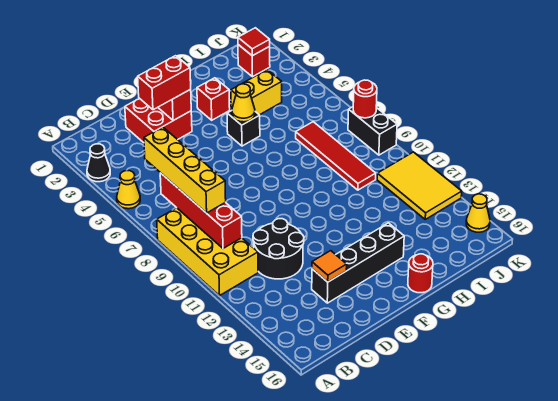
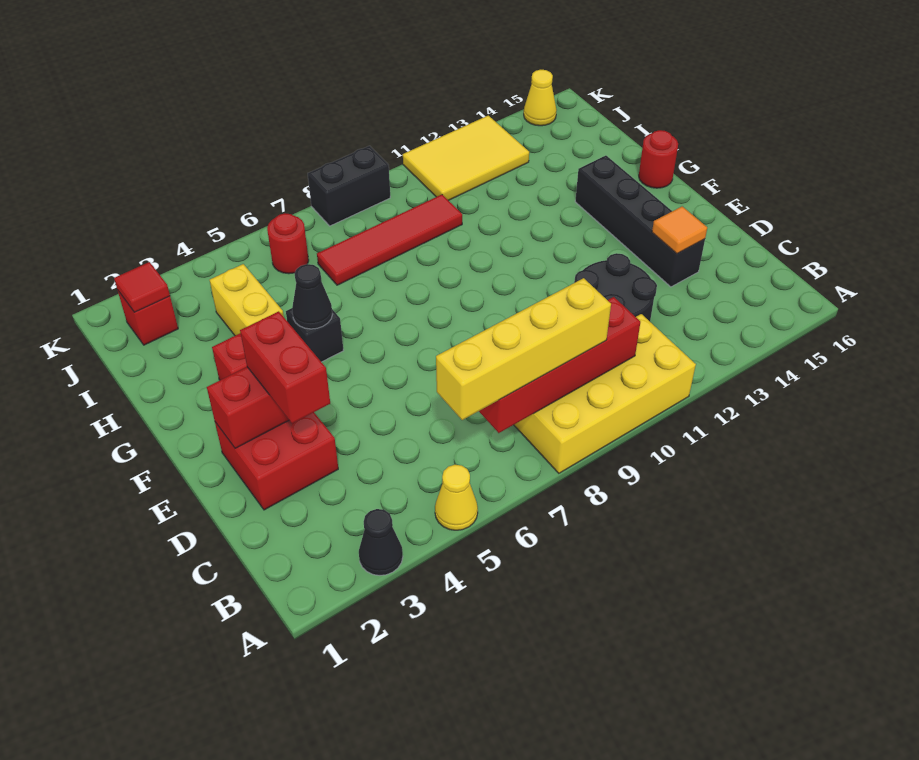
yellow 1x1 cone [232,84,255,122] -> black 1x1 cone [292,264,333,329]
red 1x1 round brick [353,80,377,118] -> red 1x1 round brick moved to [267,213,309,274]

